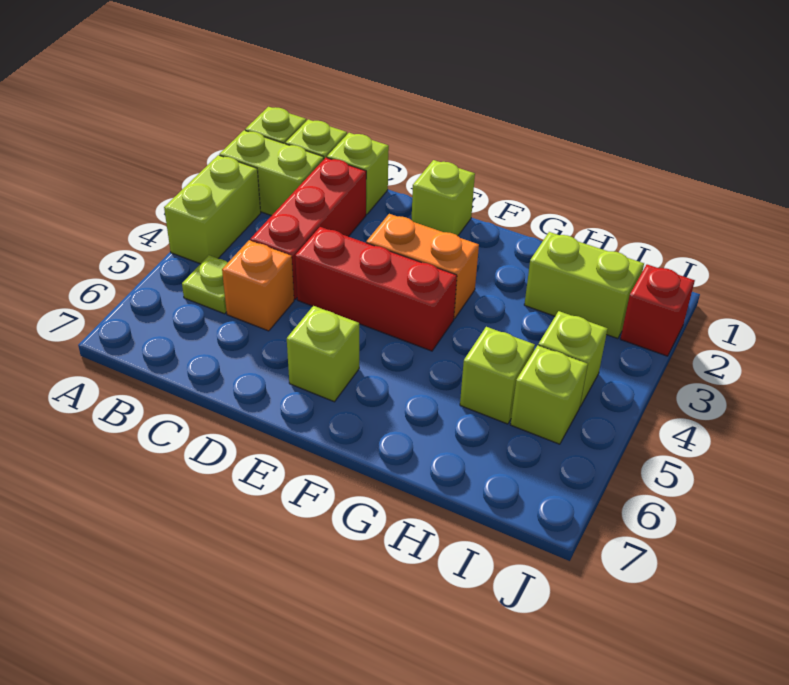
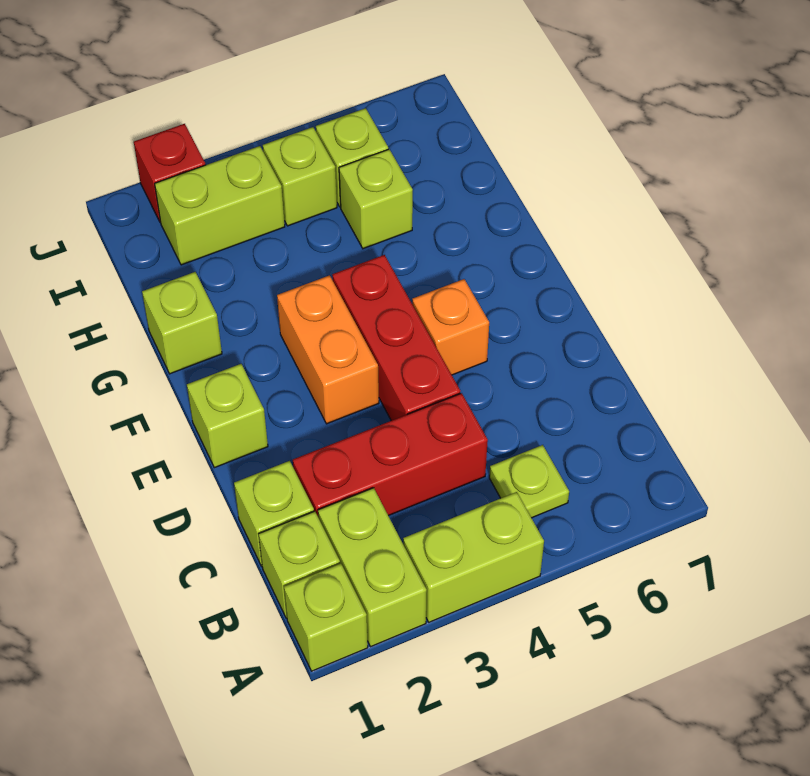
orange 1x1 brick [222,240,294,331] -> orange 1x1 brick moved to [412,279,489,375]
lime 1x1 brick [287,306,359,402] -> lime 1x1 brick moved to [142,272,222,374]
lime 1x2 brick [524,232,644,339] -> lime 1x2 brick turned to [155,146,285,265]

